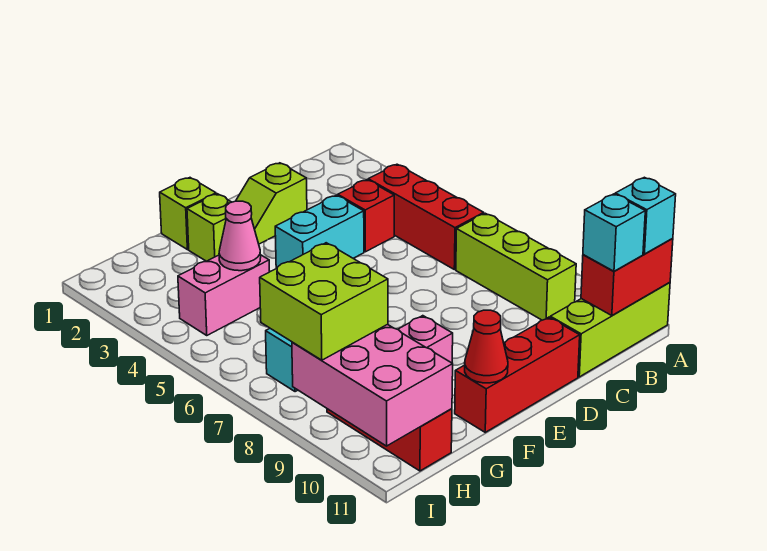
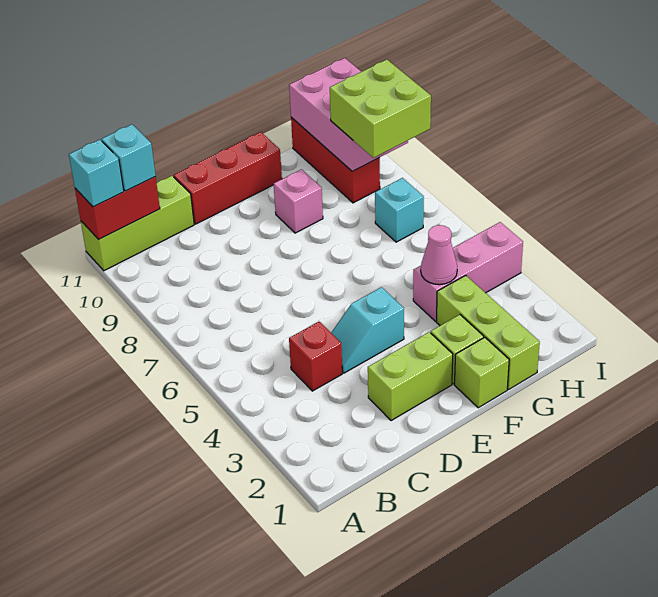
red 1x3 brick [368,164,484,270] -> none
lime 1x3 brick [456,213,576,320] -> lime 1x3 brick moved to [436,275,540,389]
lime 1x2 slope [236,163,307,244] -> lime 1x2 brick [368,332,453,421]
cyan 1x2 brick [275,195,364,268] -> cyan 1x2 slope [331,287,404,373]
red 1x1 cone [465,310,508,383] -> none
pink 1x2 brick [178,255,269,336] -> pink 1x3 brick [413,222,523,321]

